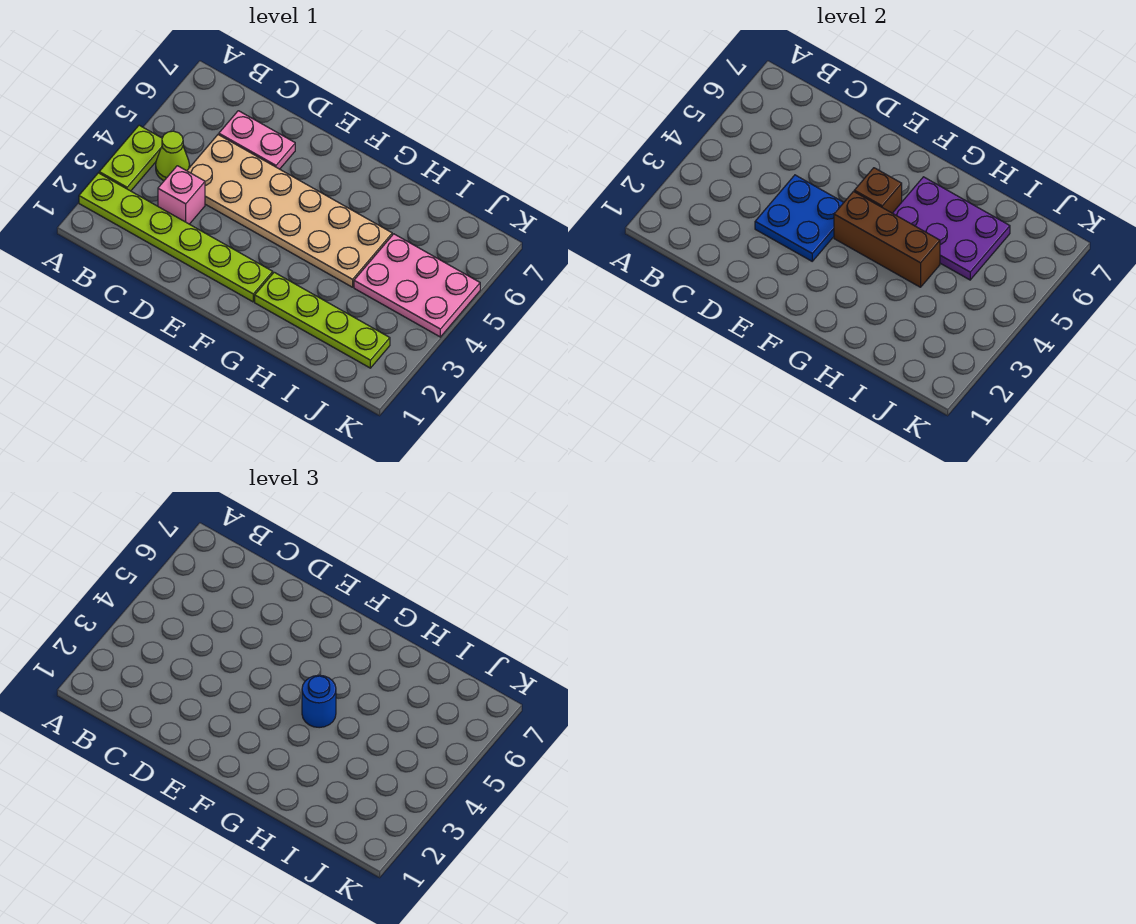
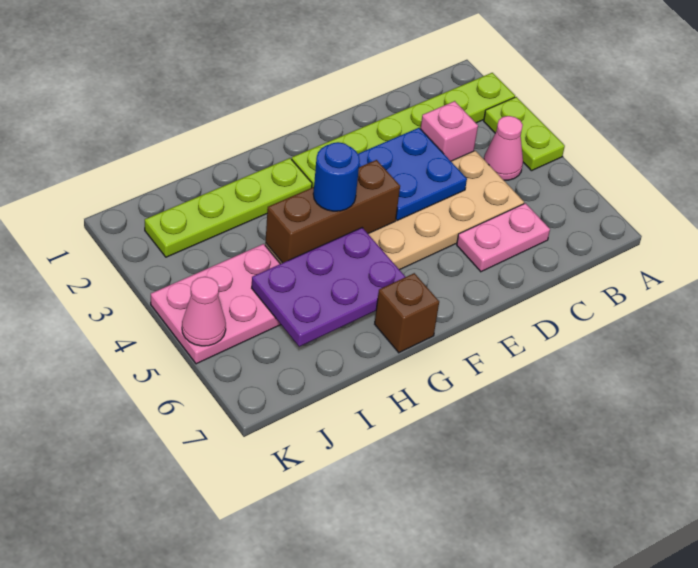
lime 1x1 cone [156,131,190,181] -> pink 1x1 cone [484,116,523,180]
brown 1x1 brick [854,168,902,213] -> brown 1x1 brick moved to [375,273,439,353]
none -> pink 1x1 cone [182,277,226,346]

